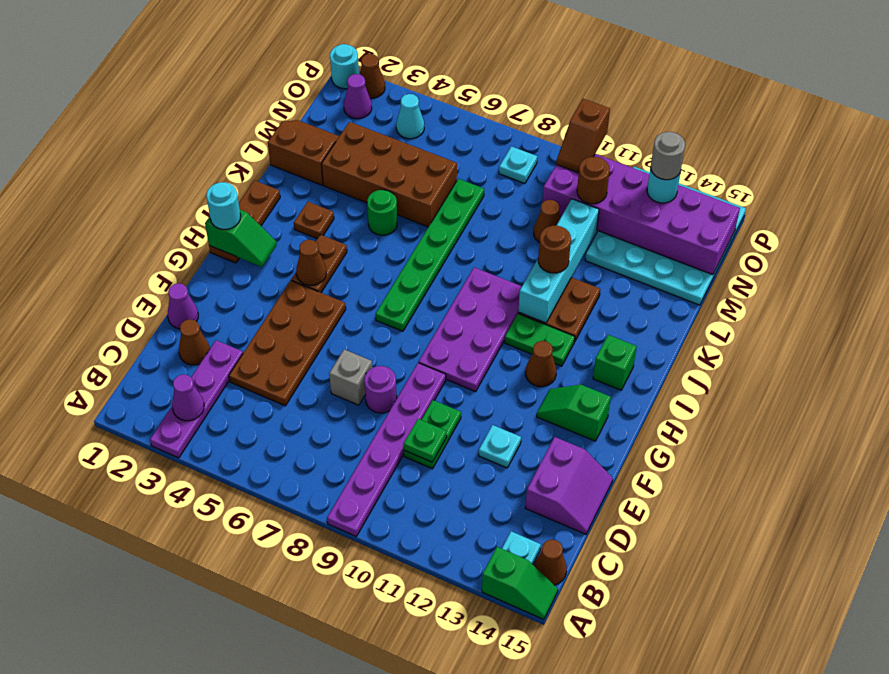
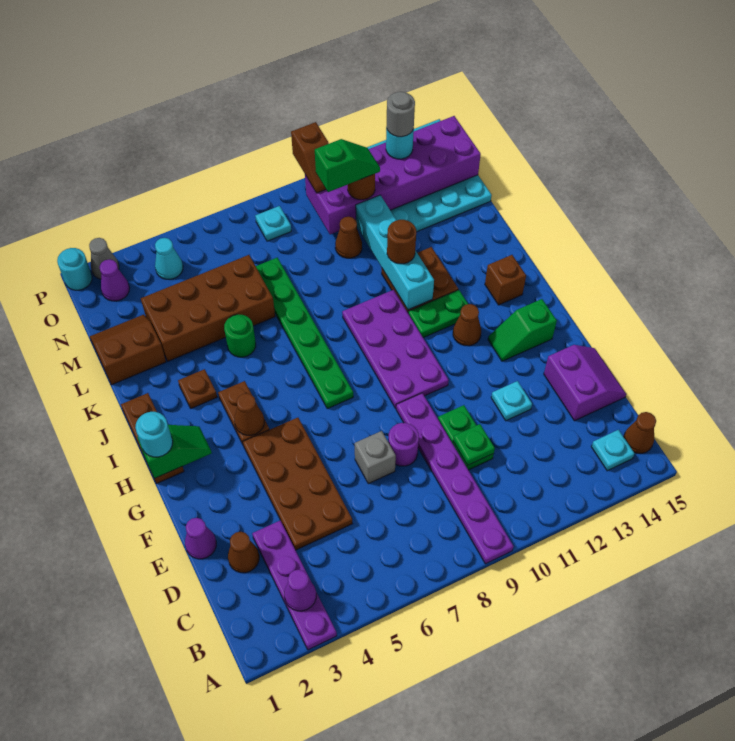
green 1x2 slope [482,547,558,620] -> green 1x2 slope moved to [315,139,380,192]
green 1x1 brick [593,335,637,390] -> brown 1x1 brick [485,255,526,305]
brown 1x1 cone [360,54,385,98] -> grey 1x1 cone [89,238,119,279]

